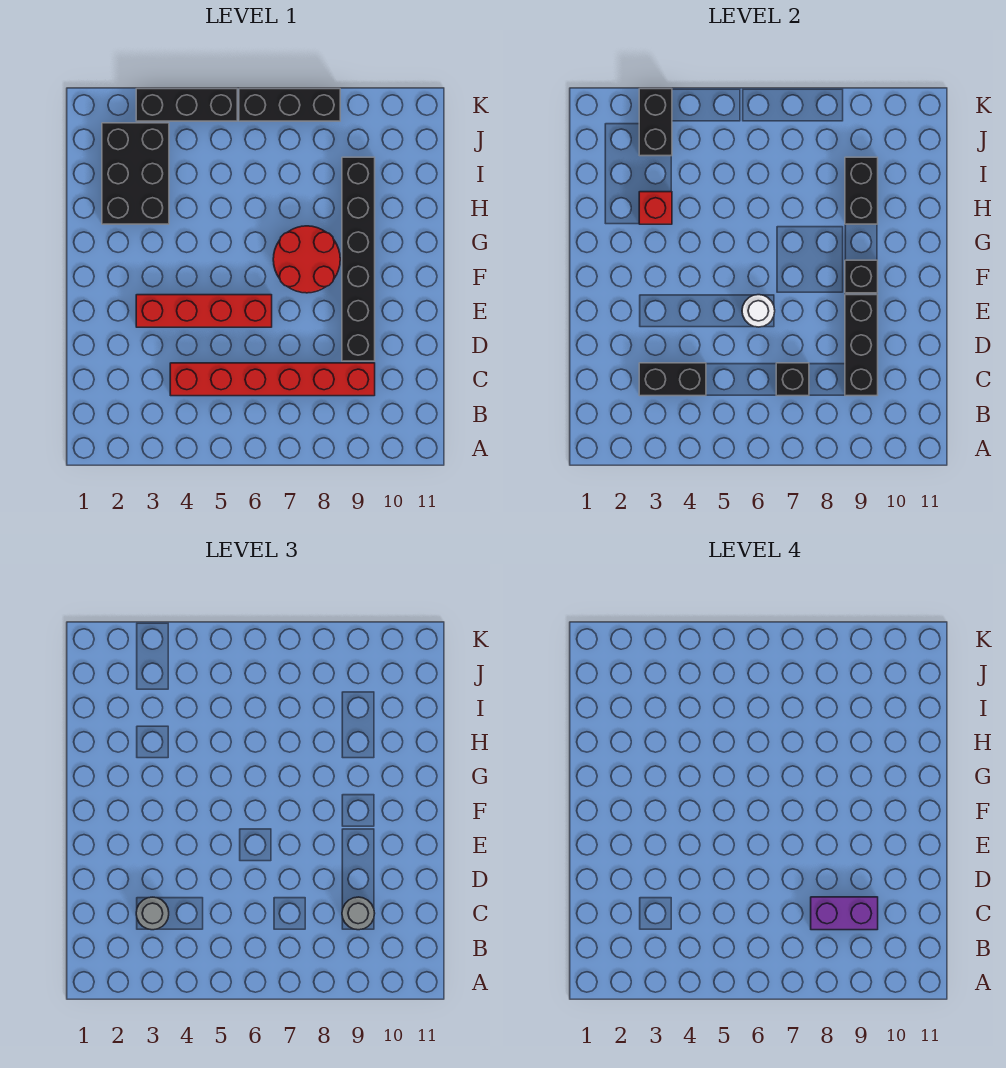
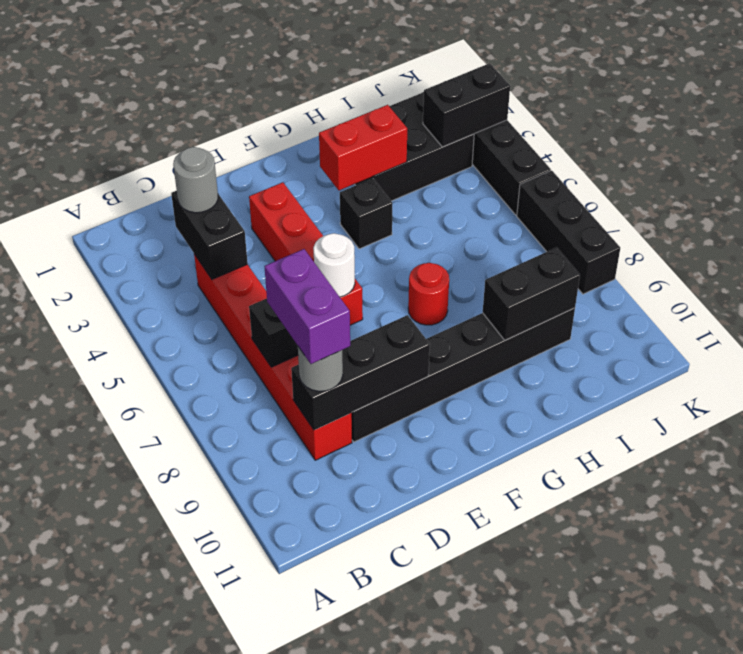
red 2x2 round brick [273,226,340,293] -> red 1x1 round brick [408,263,449,325]
black 1x1 brick [845,260,878,293] -> black 1x1 brick moved to [340,178,392,249]
red 1x1 brick [639,192,672,224] -> red 1x2 brick [319,105,407,190]

